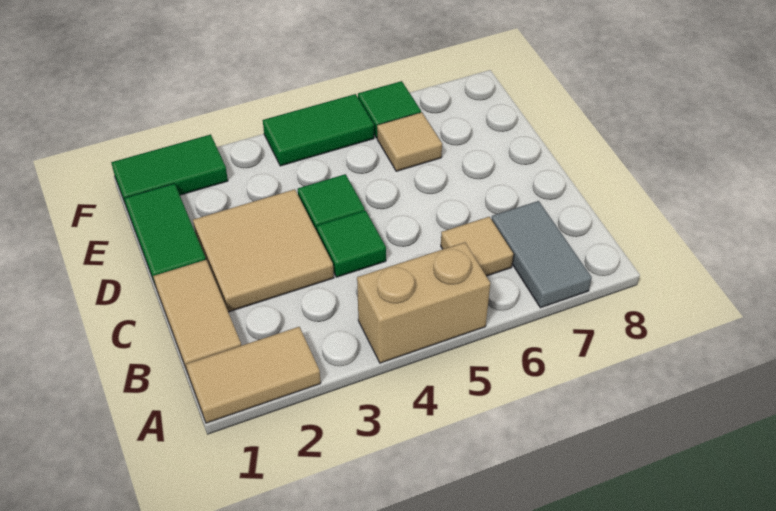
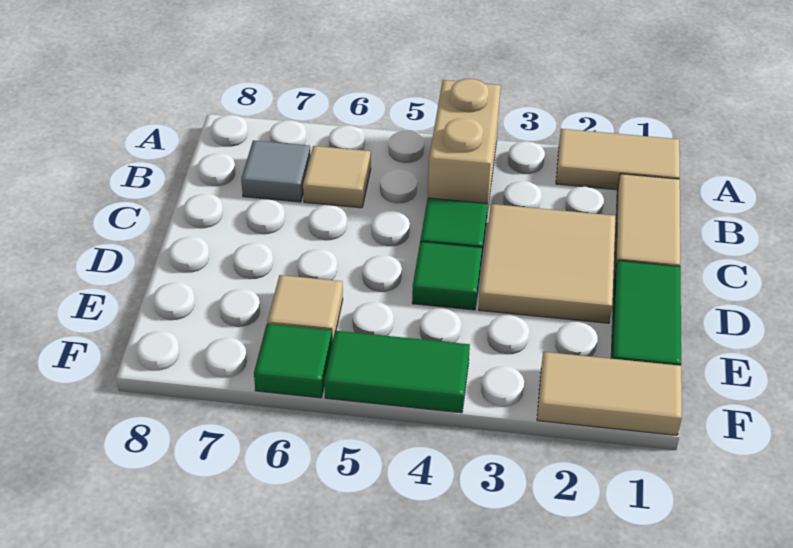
tan 1x2 brick [357,242,490,363] -> tan 1x2 brick turned to [428,79,501,213]
grey 1x2 tile [491,201,592,308] -> grey 1x1 tile [241,140,311,202]
green 1x2 tile [111,135,228,208] -> tan 1x2 tile [537,352,682,435]

